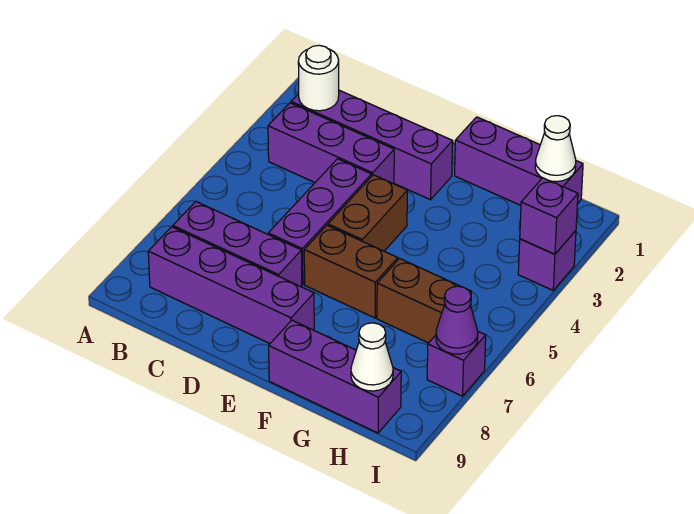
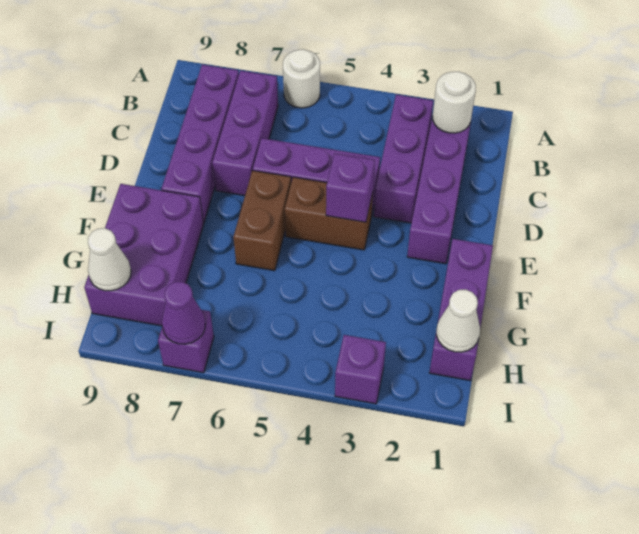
none -> white 1x1 round brick [283,49,320,108]
purple 1x3 brick [269,320,401,433] -> purple 2x3 brick [84,184,204,326]
brown 1x2 brick [377,258,471,343] -> none
purple 1x1 brick [520,178,578,254] -> purple 1x1 brick moved to [326,153,375,222]

